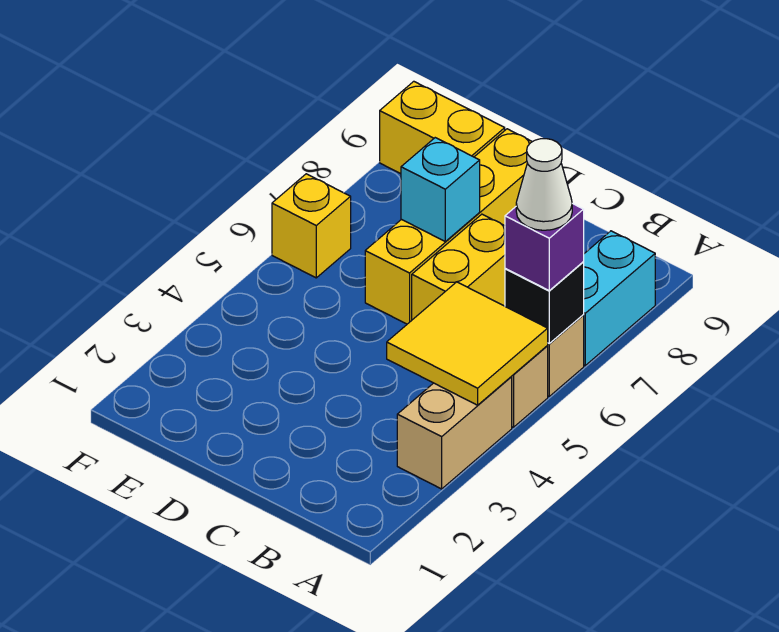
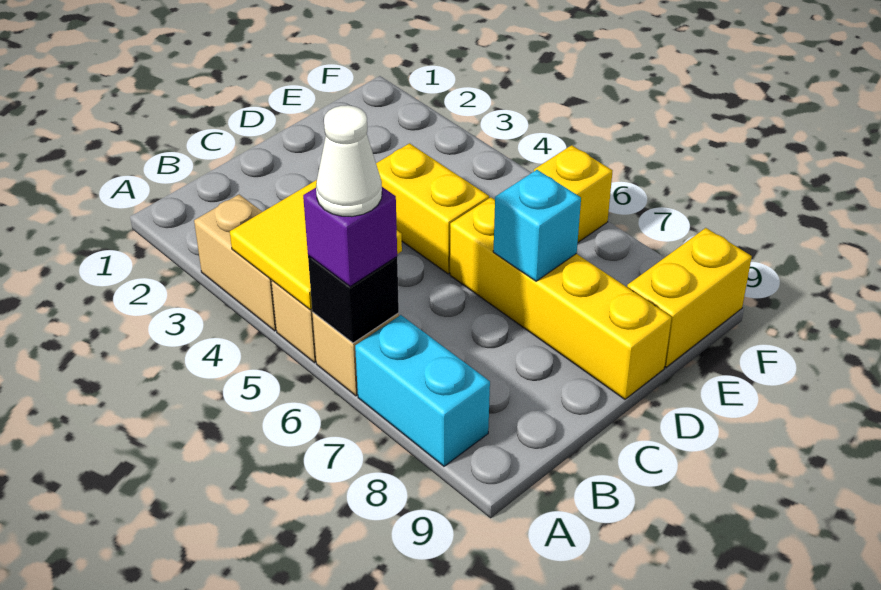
yellow 1x2 brick [412,214,505,320] -> yellow 1x2 brick moved to [376,143,489,274]

